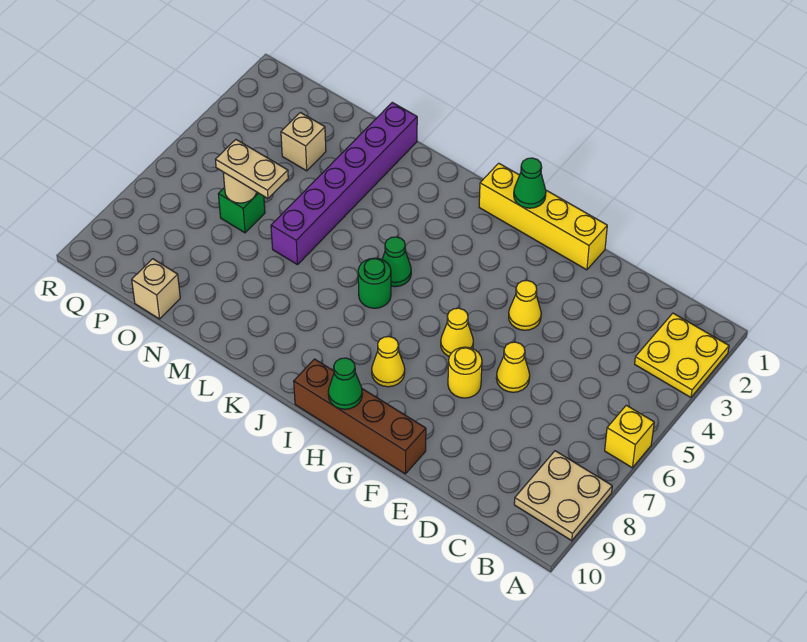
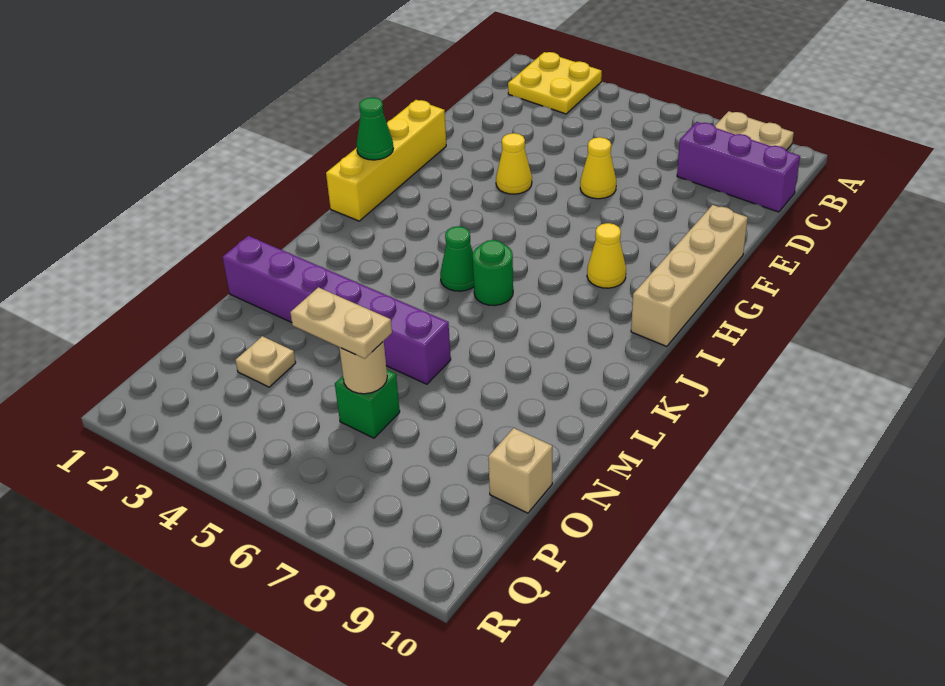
yellow 1x1 brick [605,405,654,468] -> none
none -> purple 1x3 brick [677,122,800,212]
yellow 1x1 round brick [448,347,482,398] -> none
brown 1x4 brick [294,359,426,474] -> tan 1x4 brick [631,205,748,347]
yellow 1x1 cone [441,308,473,356] -> none
green 1x1 cone [328,358,362,409] -> none
tan 1x2 plate [215,140,288,198] -> tan 1x2 plate turned to [290,287,392,359]
tan 1x1 brick [281,113,326,171] -> tan 1x1 plate [235,336,296,387]

